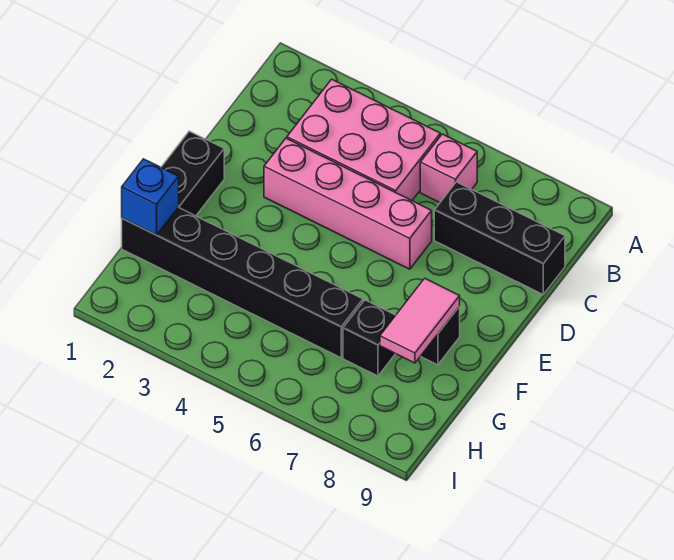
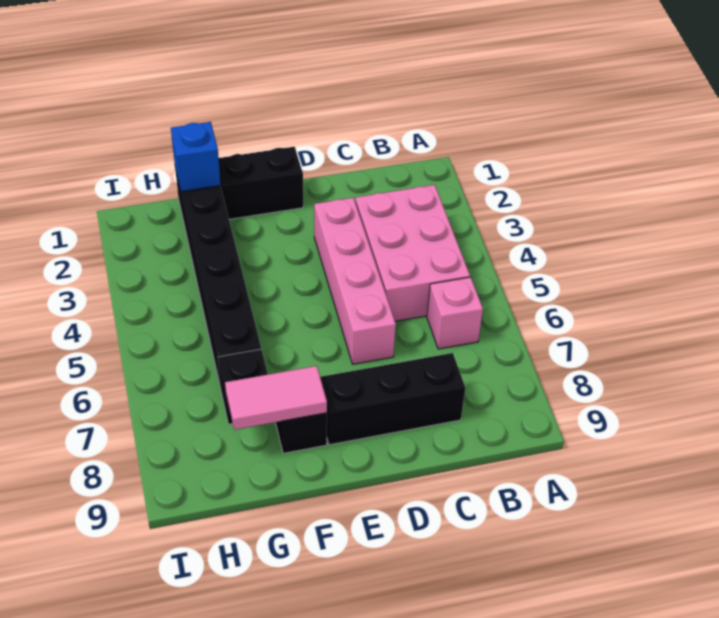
black 1x3 brick [434,182,565,294] -> black 1x3 brick turned to [320,353,465,445]

